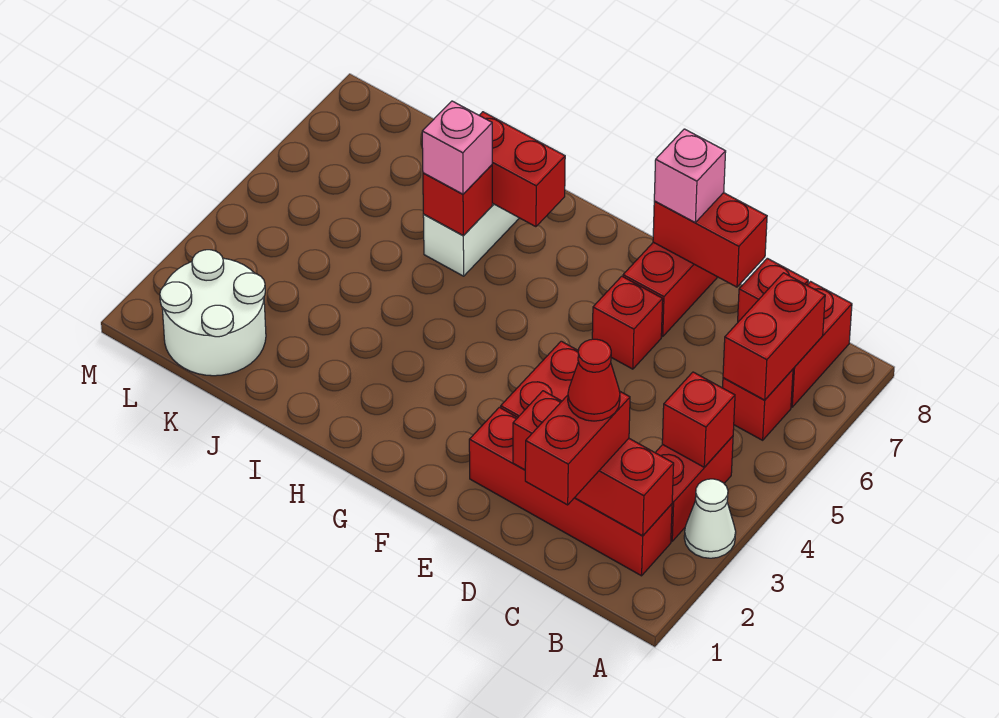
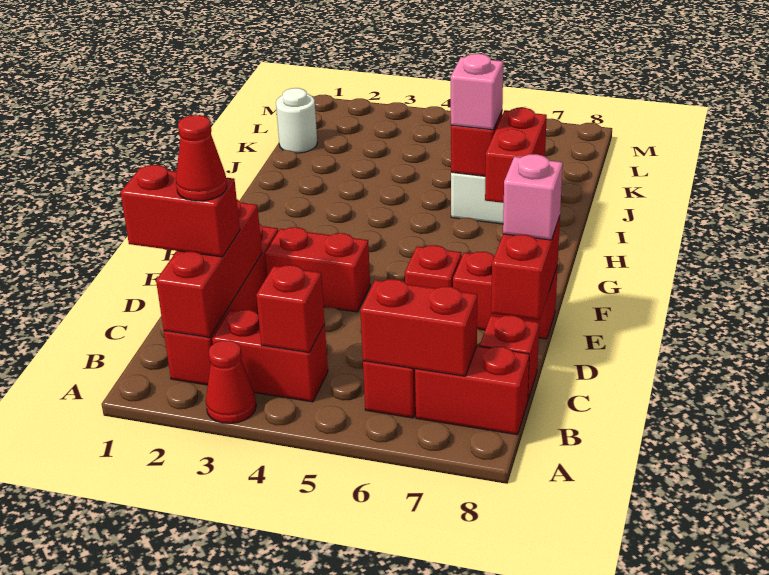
white 1x1 cone [684,479,736,558] -> red 1x1 cone [206,340,256,424]
white 2x2 round brick [160,250,266,376] -> white 1x1 round brick [276,88,317,153]

